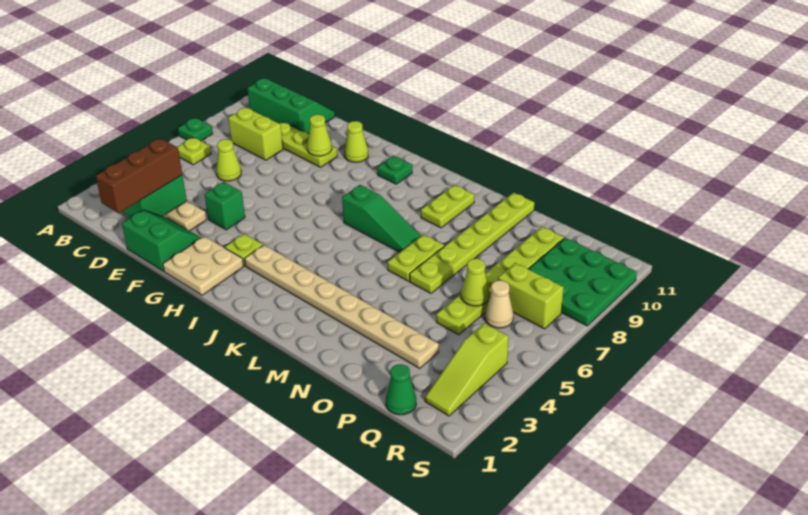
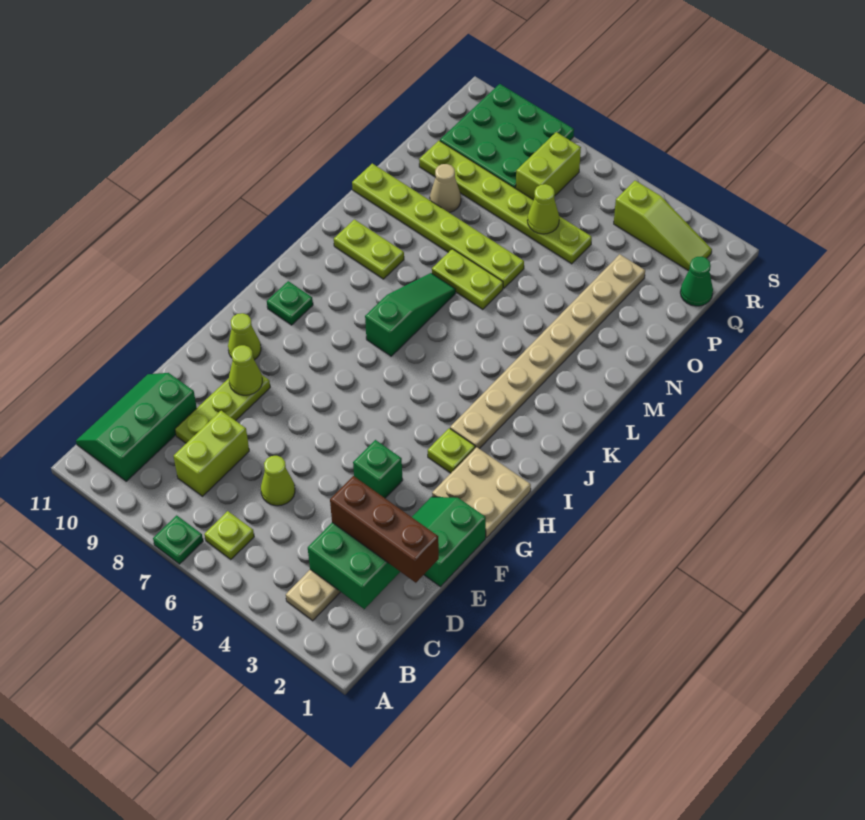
tan 1x1 cone [485,280,514,328] -> tan 1x1 cone moved to [430,164,461,213]

